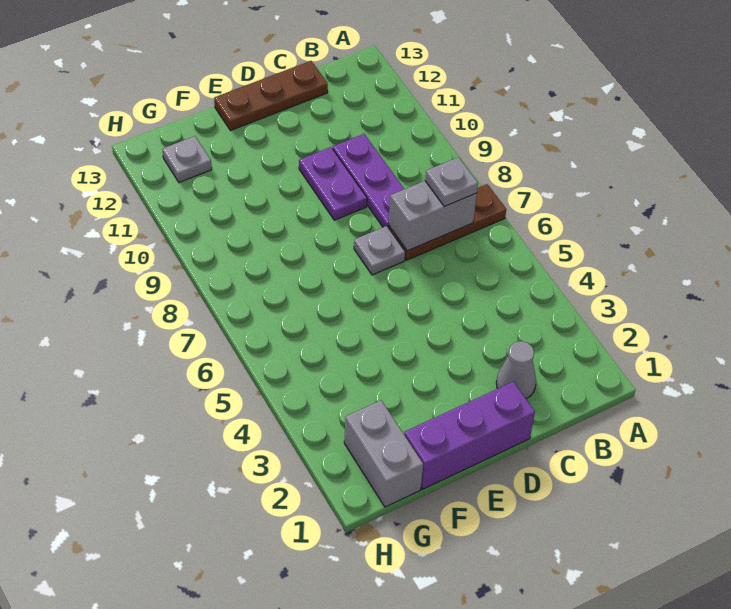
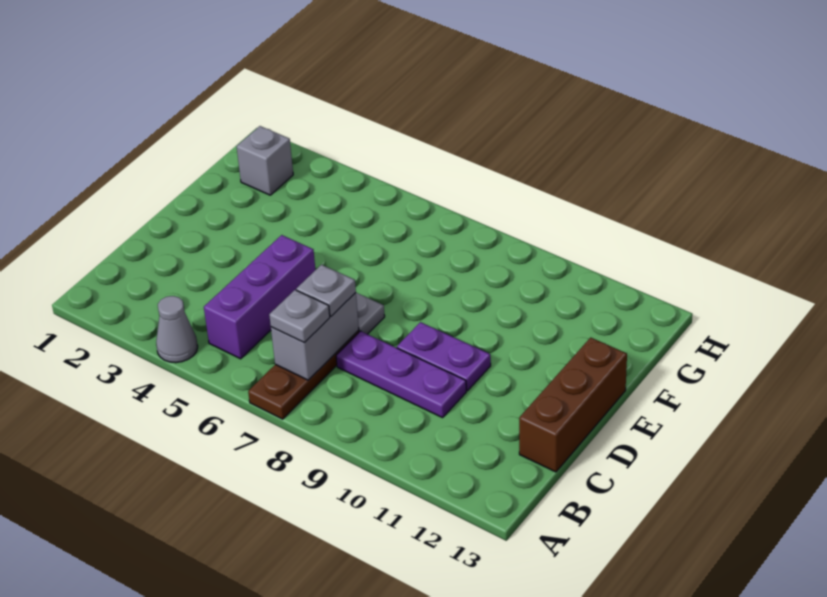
grey 1x1 cone [496,341,536,399] -> grey 1x1 cone moved to [156,296,198,363]
brown 1x3 plate [214,61,328,131] -> brown 1x3 brick [519,338,627,472]
purple 1x3 brick [404,382,535,489] -> purple 1x3 brick moved to [204,235,315,359]
grey 1x2 brick [344,401,423,507] -> grey 1x1 brick [237,126,293,195]
grey 1x1 plate [162,136,212,183] -> grey 1x1 plate moved to [296,265,356,316]

